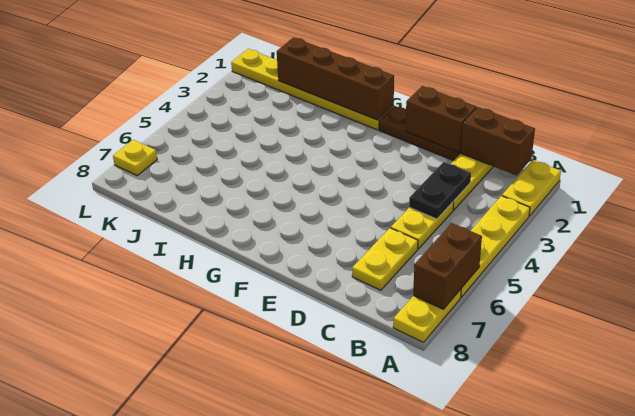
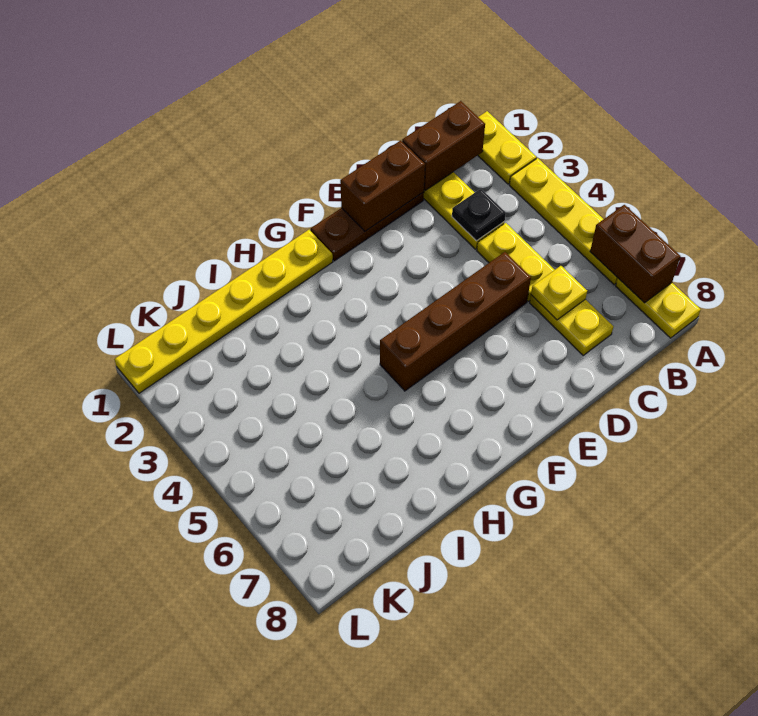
black 1x2 plate [409,162,471,219] -> black 1x1 plate [452,189,506,241]
brown 1x4 brick [277,37,394,120] -> brown 1x4 brick moved to [380,252,531,391]
yellow 1x1 plate [113,140,157,175] -> yellow 1x1 plate moved to [531,266,587,320]

